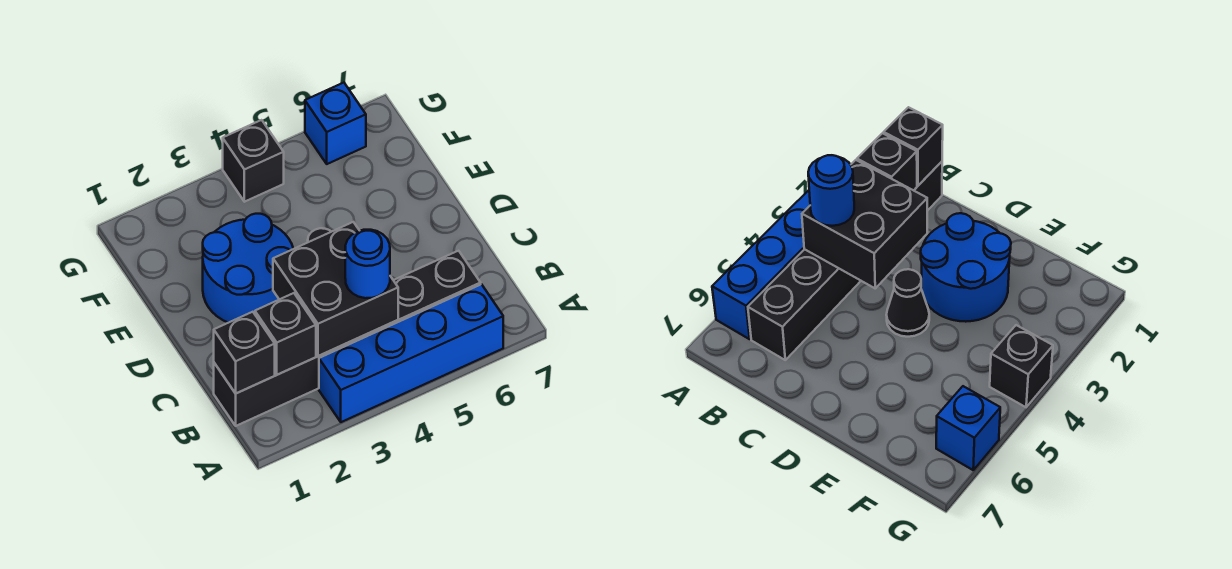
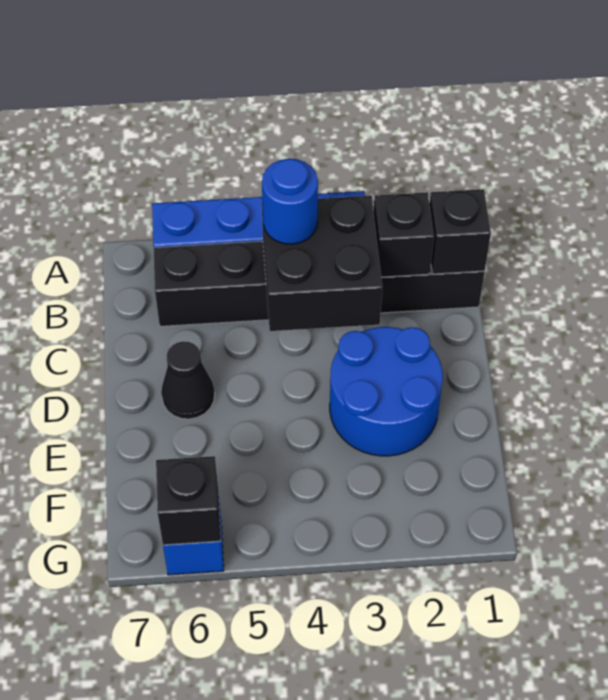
black 1x1 cone [886,269,929,337] -> black 1x1 cone moved to [161,341,215,419]
black 1x1 brick [223,120,284,202] -> black 1x1 brick moved to [156,456,221,545]

